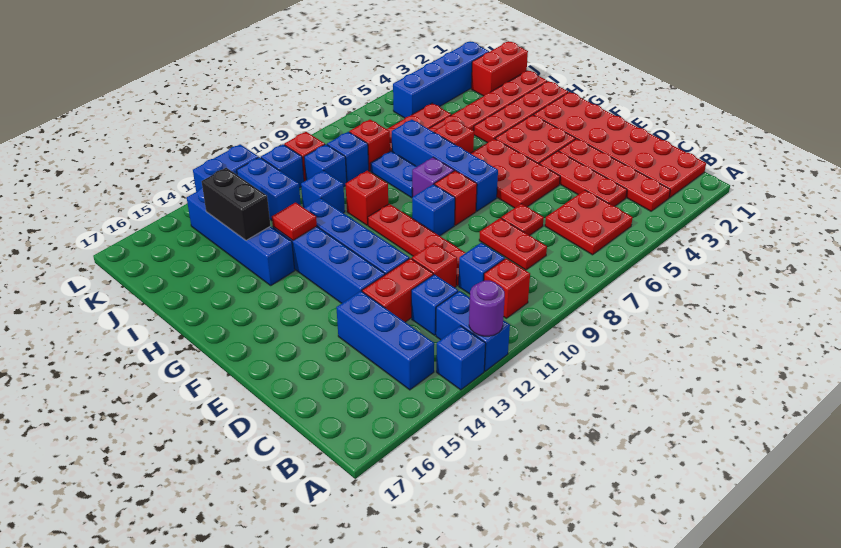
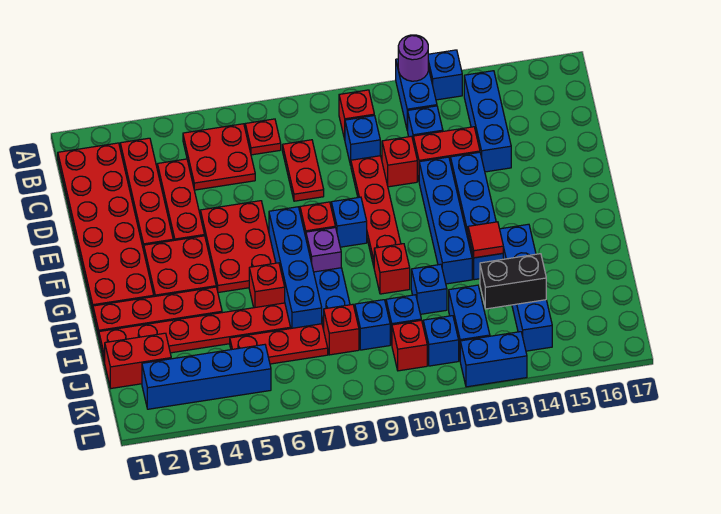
red 1x1 plate [501,204,544,236] -> red 1x1 plate moved to [245,119,281,155]
black 1x2 brick [202,168,270,240] -> black 1x2 brick turned to [480,254,546,309]

